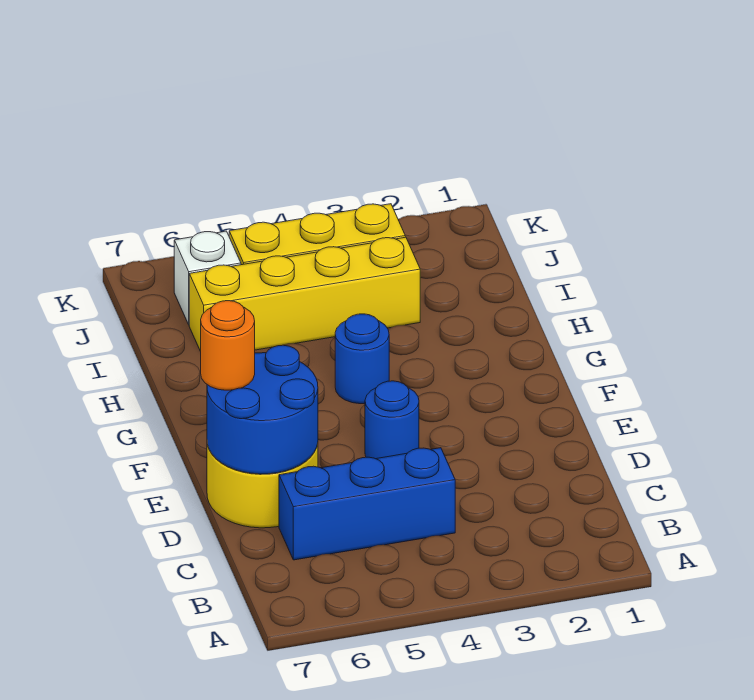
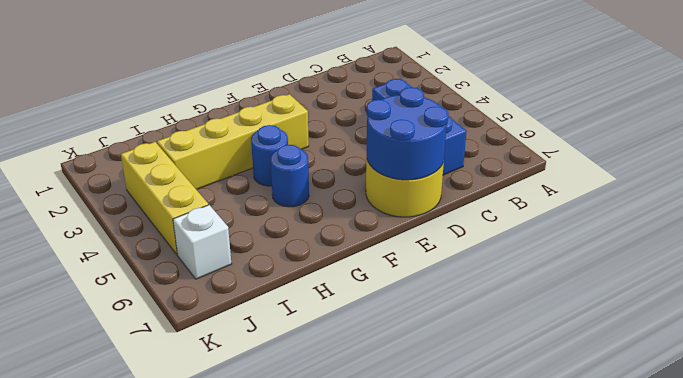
blue 1x1 round brick [365,381,419,459] -> blue 1x1 round brick moved to [271,145,309,207]
orange 1x1 round brick [201,301,255,390] -> none
yellow 1x4 brick [189,237,420,351] -> yellow 1x4 brick turned to [157,94,309,190]

